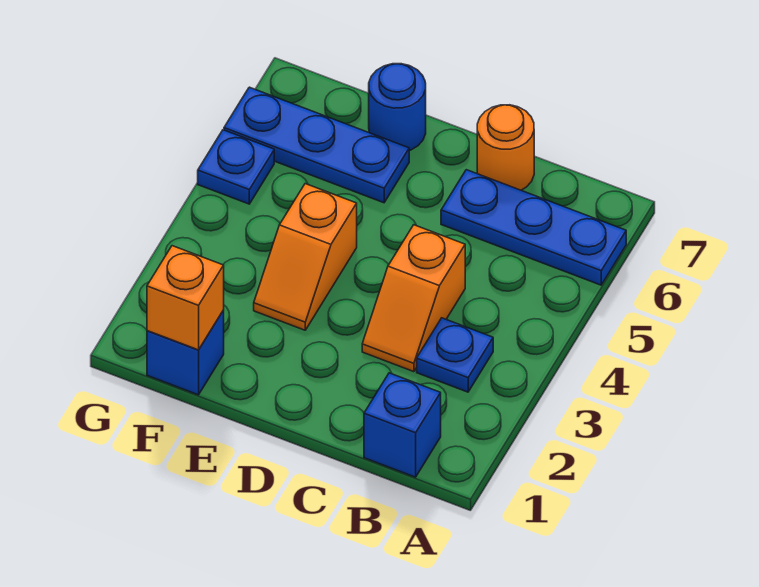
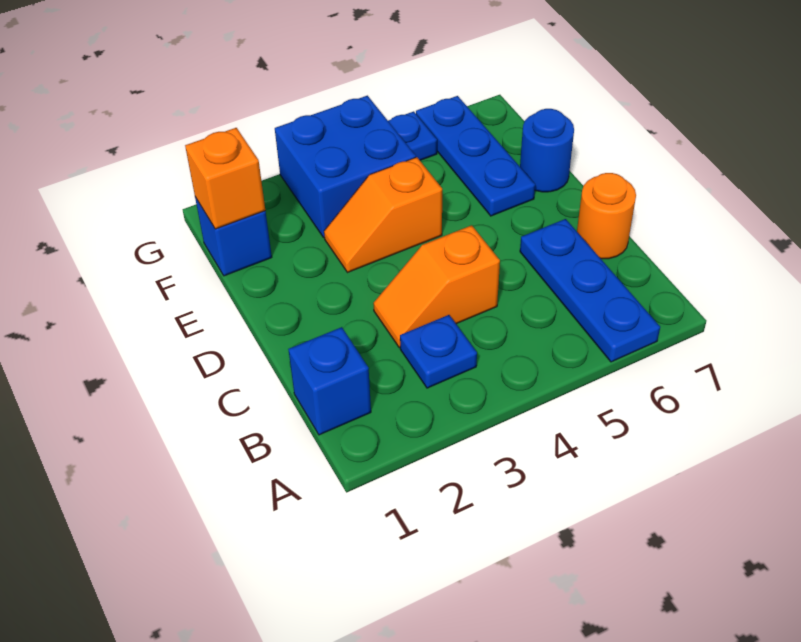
none -> blue 2x2 brick [275,96,416,237]

